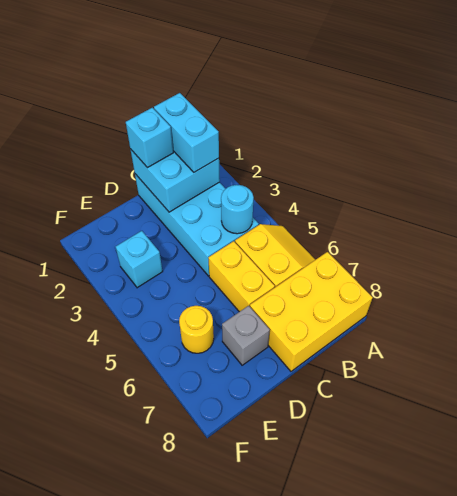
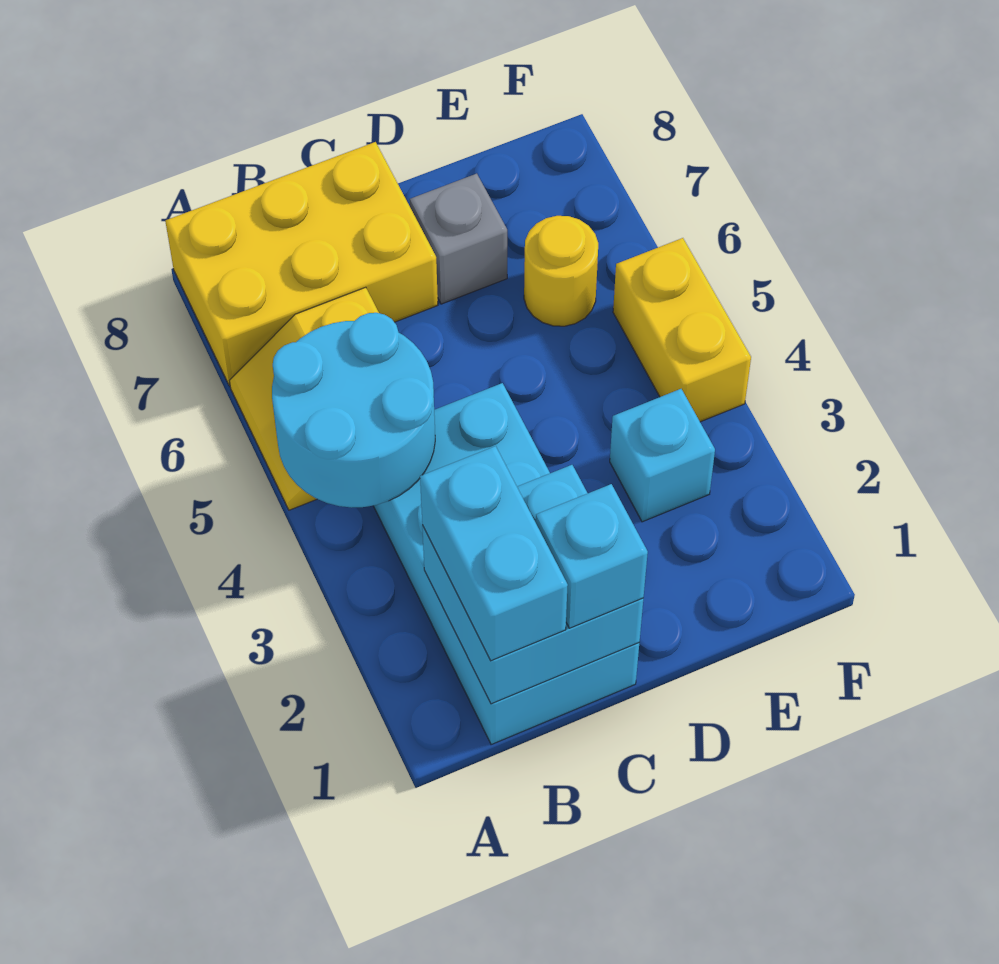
cyan 1x1 round brick [221,185,254,234] -> cyan 2x2 round brick [272,313,435,508]
yellow 1x2 brick [209,241,275,312] -> yellow 1x2 brick moved to [613,238,751,422]

